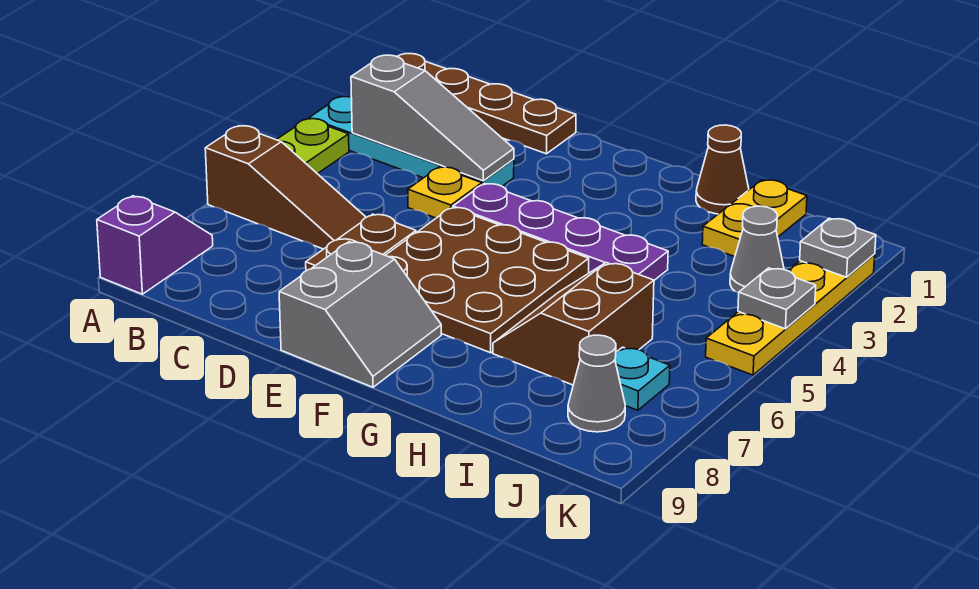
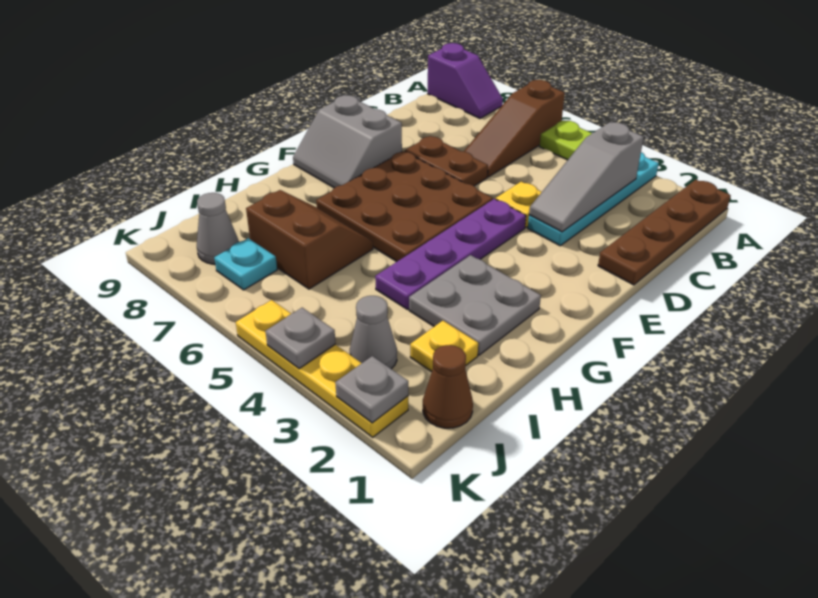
none -> grey 2x2 plate [409,255,541,355]
brown 1x1 cone [696,125,749,214] -> brown 1x1 cone moved to [423,345,473,428]
yellow 1x2 plate [702,180,807,257] -> yellow 1x1 plate [410,321,478,372]

